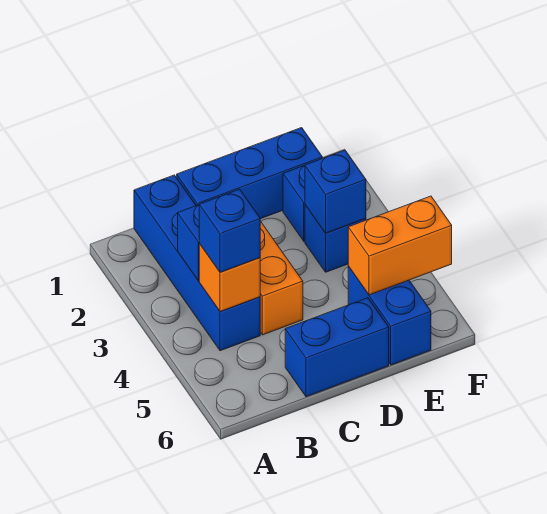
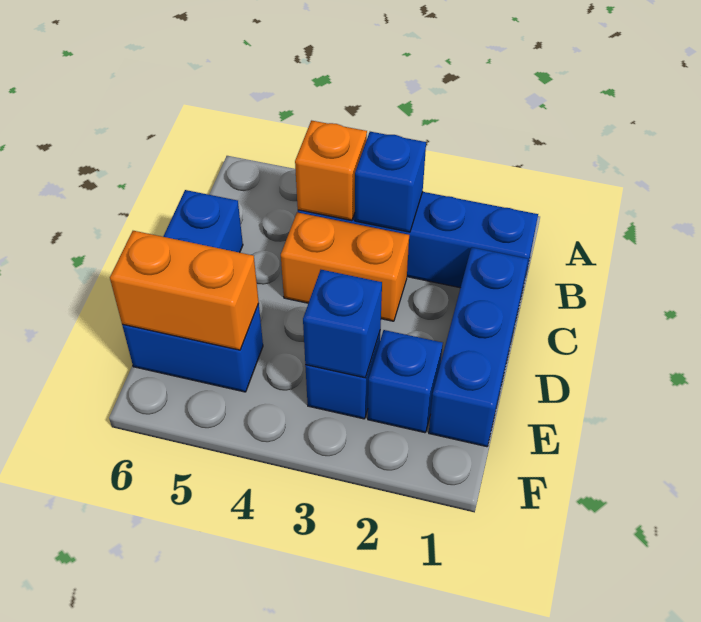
blue 1x1 brick [199,189,260,272] -> none
orange 1x2 brick [348,196,452,295] -> orange 1x2 brick turned to [110,231,259,350]

